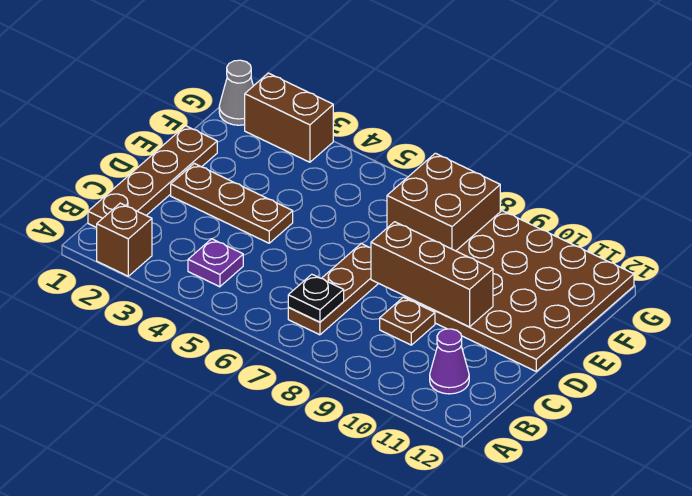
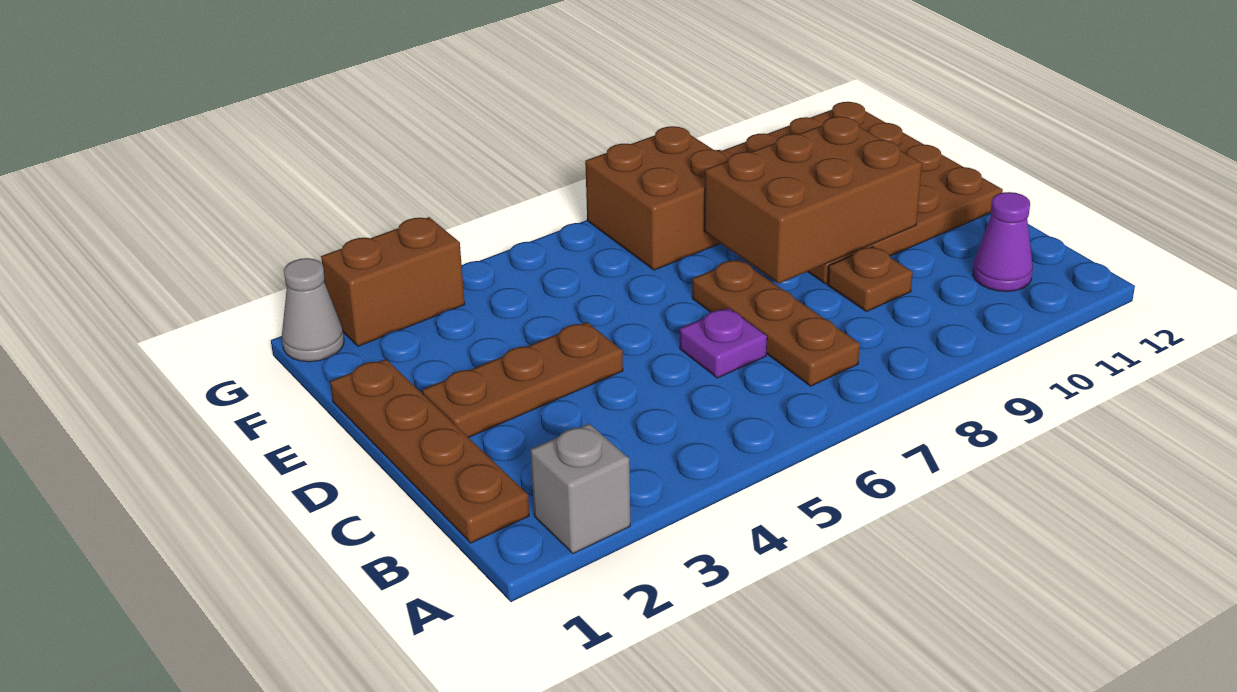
brown 1x1 brick [97,203,152,276] -> grey 1x1 brick [531,424,630,554]
purple 1x1 plate [188,239,243,287] -> purple 1x1 plate moved to [680,308,767,378]
black 1x1 plate [288,274,344,322] -> none
brown 1x3 brick [371,222,493,327] -> brown 2x3 brick [704,117,922,283]

